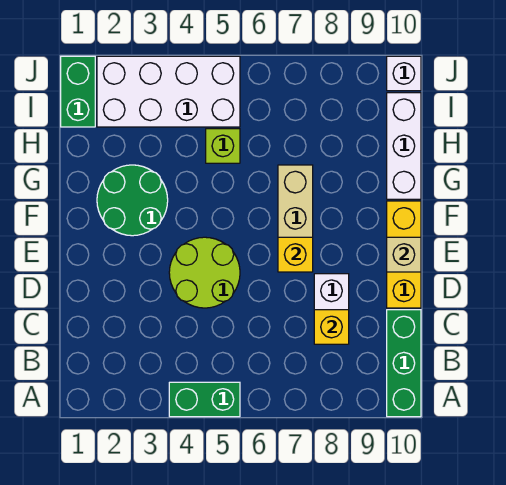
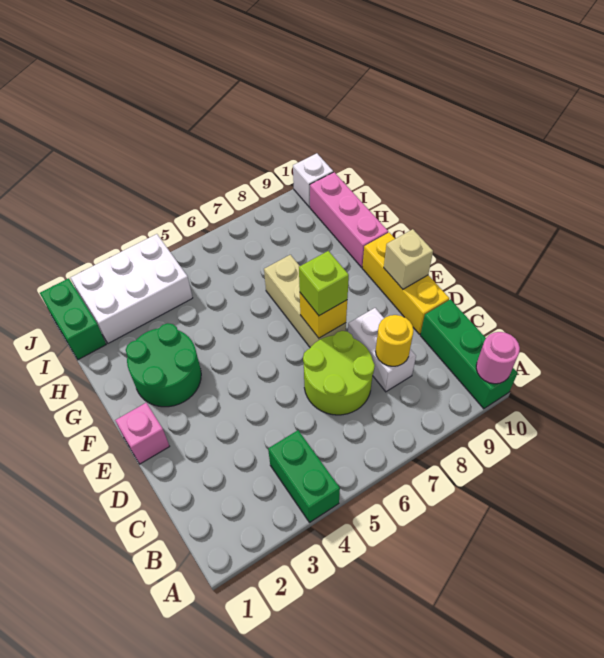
green 1x2 brick [169,382,240,417] -> green 1x2 brick turned to [268,430,340,523]
none -> pink 1x1 round brick [476,332,520,384]
yellow 1x1 brick [314,310,349,344] -> yellow 1x1 round brick [376,315,414,366]
lime 2x2 round brick [169,237,240,308] -> lime 2x2 round brick moved to [303,331,375,415]
none -> pink 1x1 brick [115,403,170,464]
white 1x3 brick [387,93,421,199] -> pink 1x3 brick [310,172,388,267]
lime 1x1 brick [206,129,240,163] -> lime 1x1 brick moved to [299,251,349,316]
white 2x4 brick [97,56,240,127] -> white 2x3 brick [71,234,193,343]

